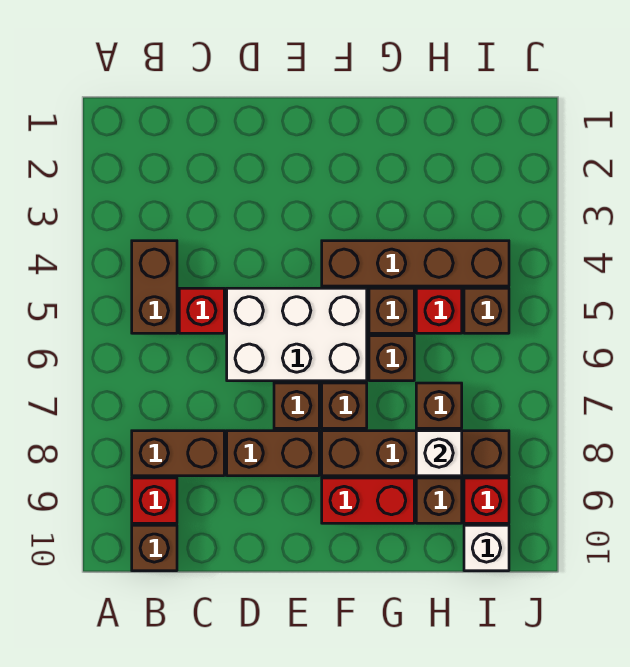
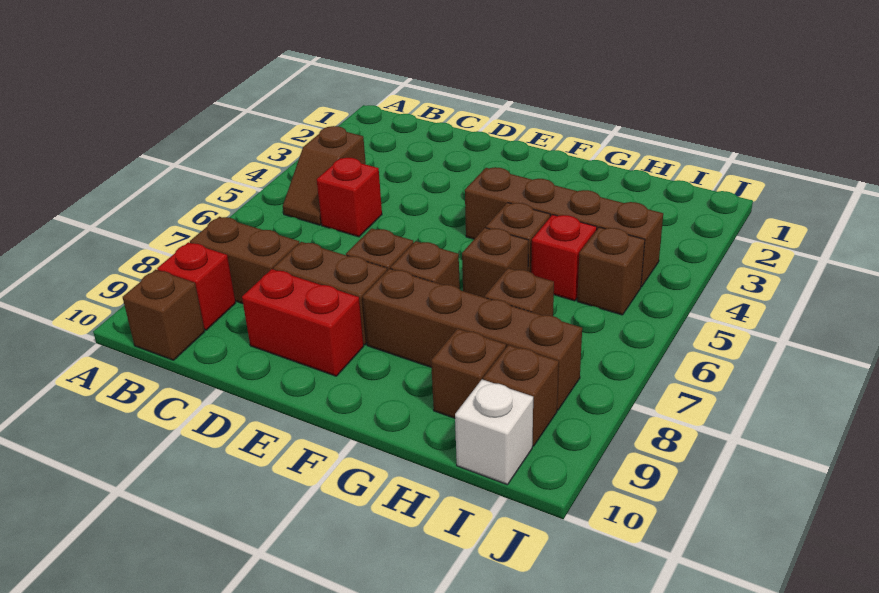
brown 1x2 brick [132,241,177,333] -> brown 1x2 slope [283,126,366,225]
white 2x3 brick [227,288,367,381] -> none
red 1x2 brick [322,478,414,523] -> red 1x2 brick moved to [242,269,364,376]
white 1x1 brick [416,431,462,476] -> none
red 1x1 brick [464,478,509,523] -> brown 1x1 brick [483,345,559,446]

